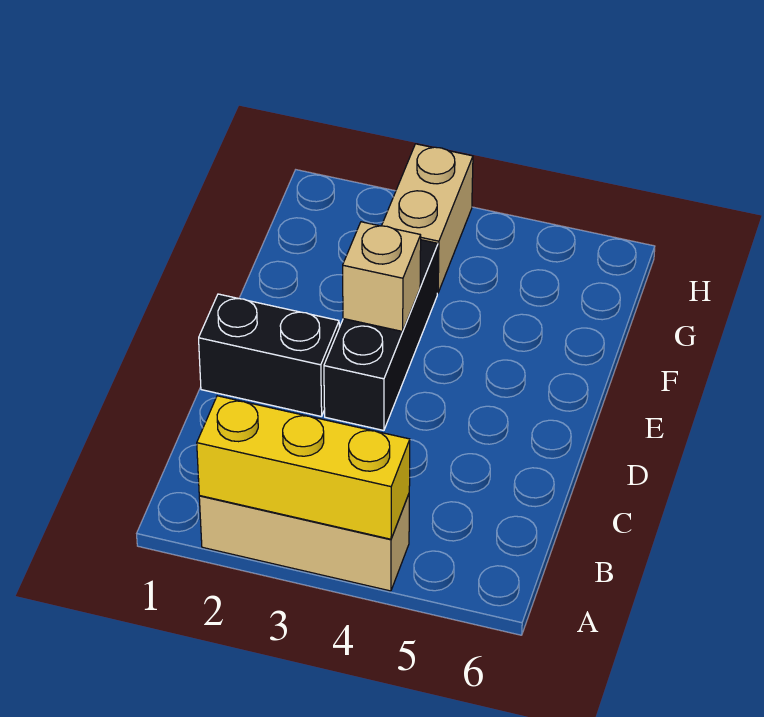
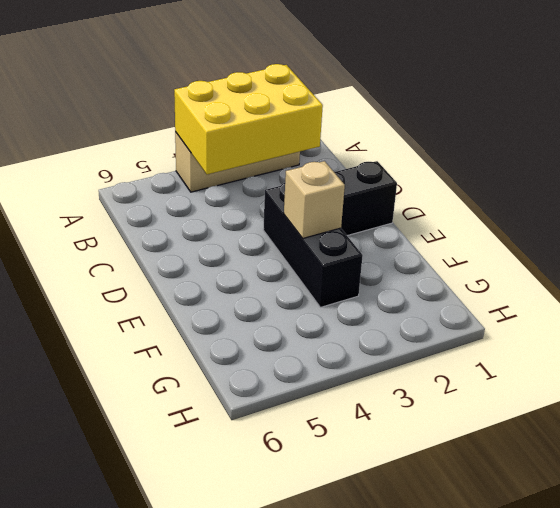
yellow 1x3 brick [197,396,410,539] -> yellow 2x3 brick [174,64,323,174]
tan 1x2 brick [382,144,473,293] -> none

